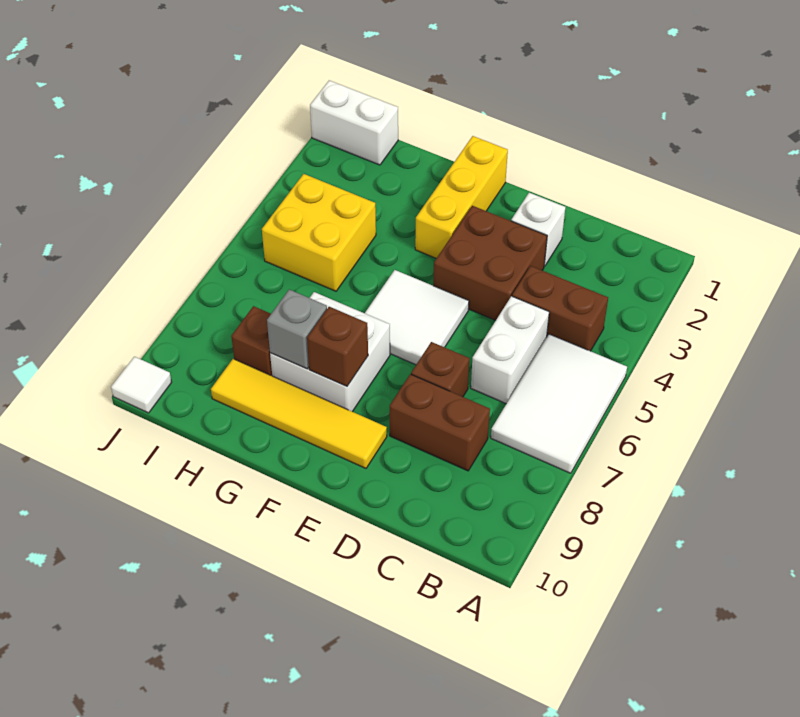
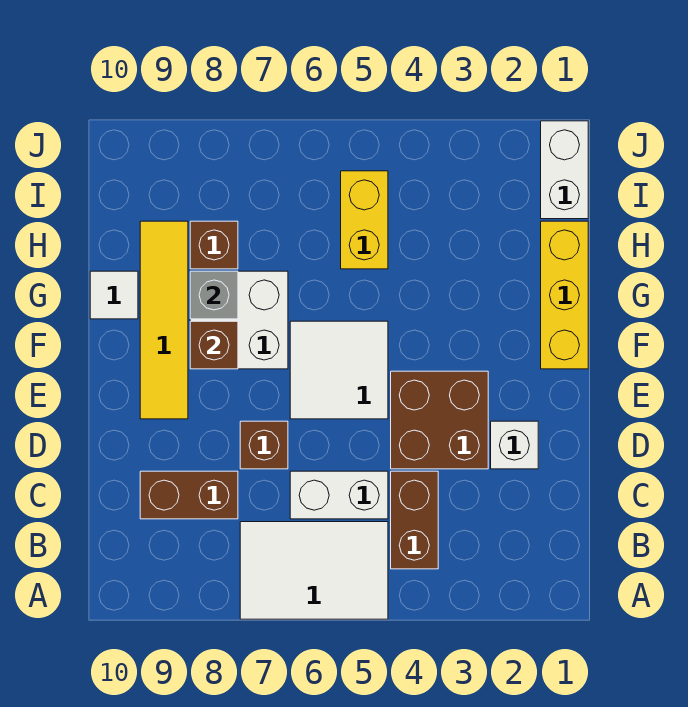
brown 1x2 brick [390,374,490,471] -> brown 1x2 brick turned to [140,471,238,519]
yellow 1x3 brick [415,136,508,258] -> yellow 1x3 brick turned to [541,221,588,369]
yellow 2x2 brick [262,174,376,291] -> yellow 1x2 brick [341,171,388,269]
white 1x1 tile [111,357,172,413] -> white 1x1 tile moved to [90,271,138,319]

